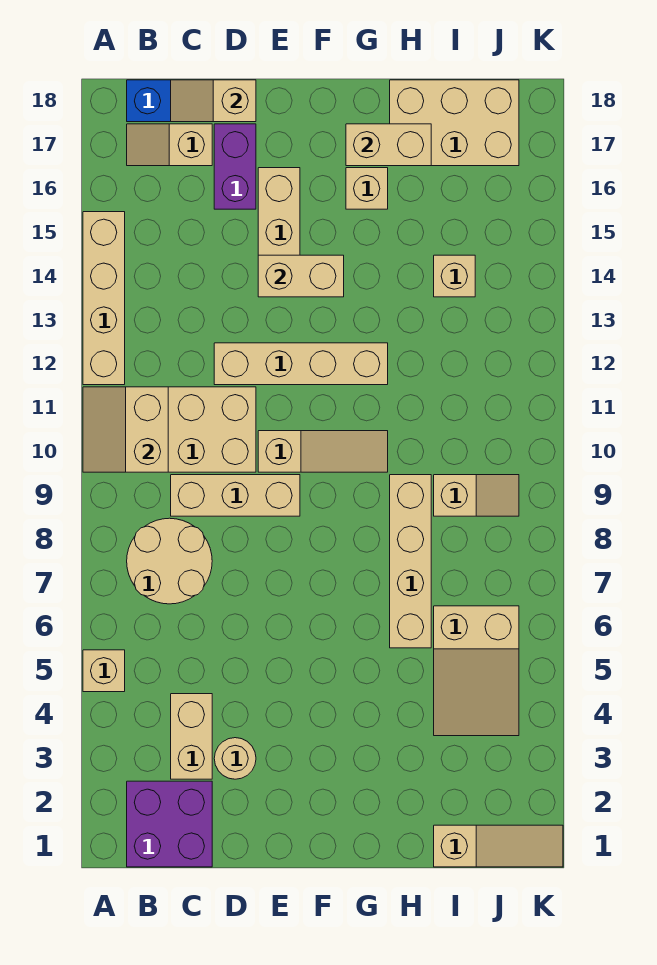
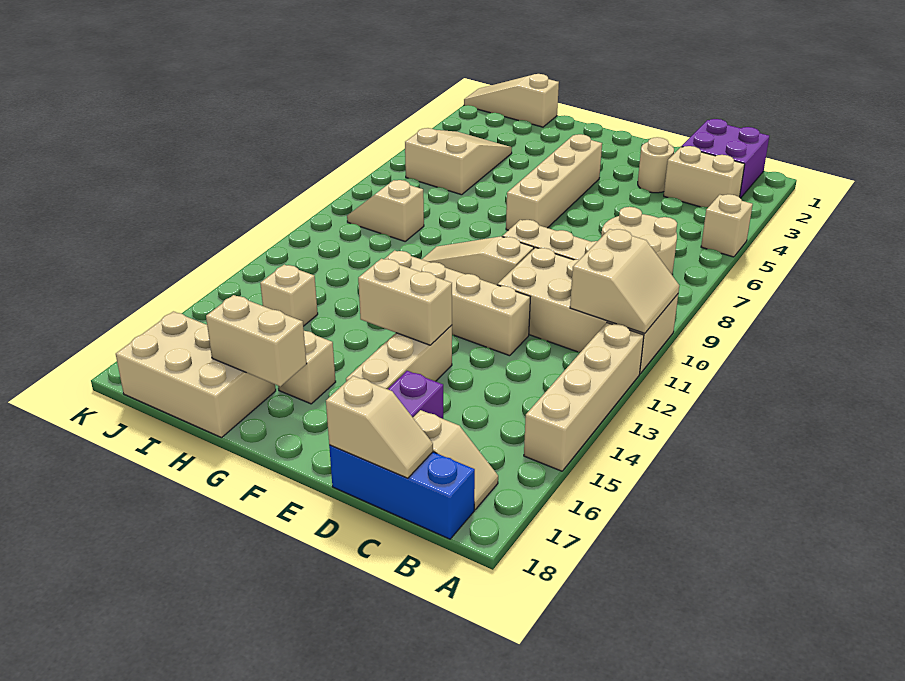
tan 1x2 brick [171,694,212,779] -> tan 1x2 brick turned to [664,146,745,207]
tan 1x4 brick [390,475,431,648] -> tan 1x4 brick moved to [506,134,602,230]

